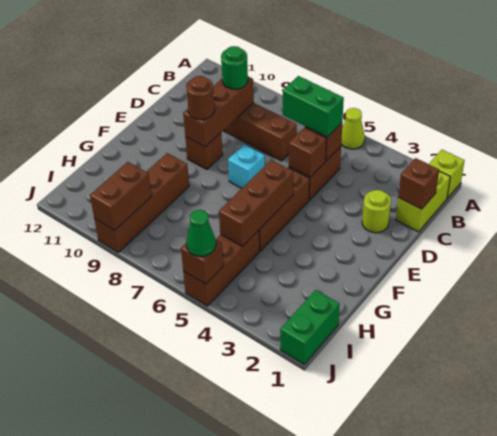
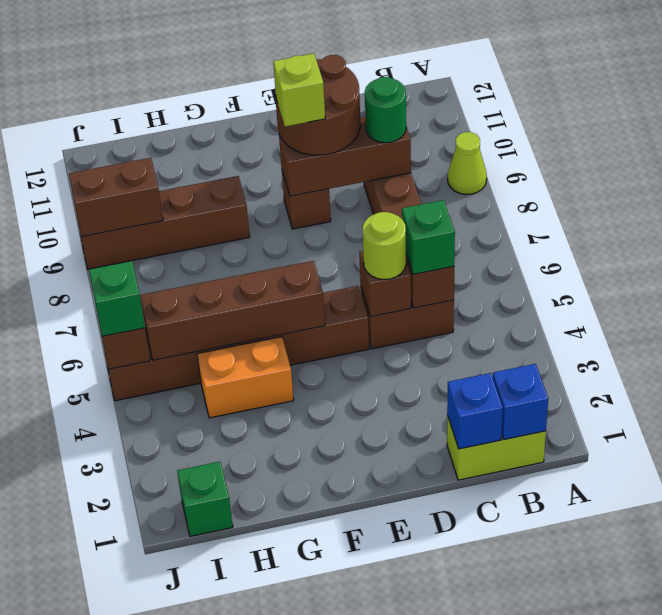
lime 1x1 brick [429,150,465,198] -> lime 1x1 brick moved to [273,53,325,127]
lime 1x1 cone [341,108,365,149] -> lime 1x1 cone moved to [448,132,487,195]
none -> blue 1x1 brick [493,364,548,440]
brown 1x1 brick [398,158,439,209] -> blue 1x1 brick [447,373,503,449]
green 1x2 brick [283,76,344,137] -> green 1x1 brick [402,200,455,274]
lime 1x1 round brick [362,190,391,233] -> lime 1x1 round brick moved to [362,212,406,280]
cyan 1x1 brick [228,144,265,188] -> none
brown 1x1 round brick [186,76,215,120] -> brown 2x2 round brick [275,55,360,155]
brown 1x3 brick [219,160,293,247] -> brown 1x4 brick [140,261,325,360]
none -> orange 1x2 brick [197,337,294,418]
green 1x2 brick [280,290,340,364] -> green 1x1 brick [177,462,233,537]
green 1x1 cone [186,210,216,257] -> green 1x1 brick [89,261,145,336]

